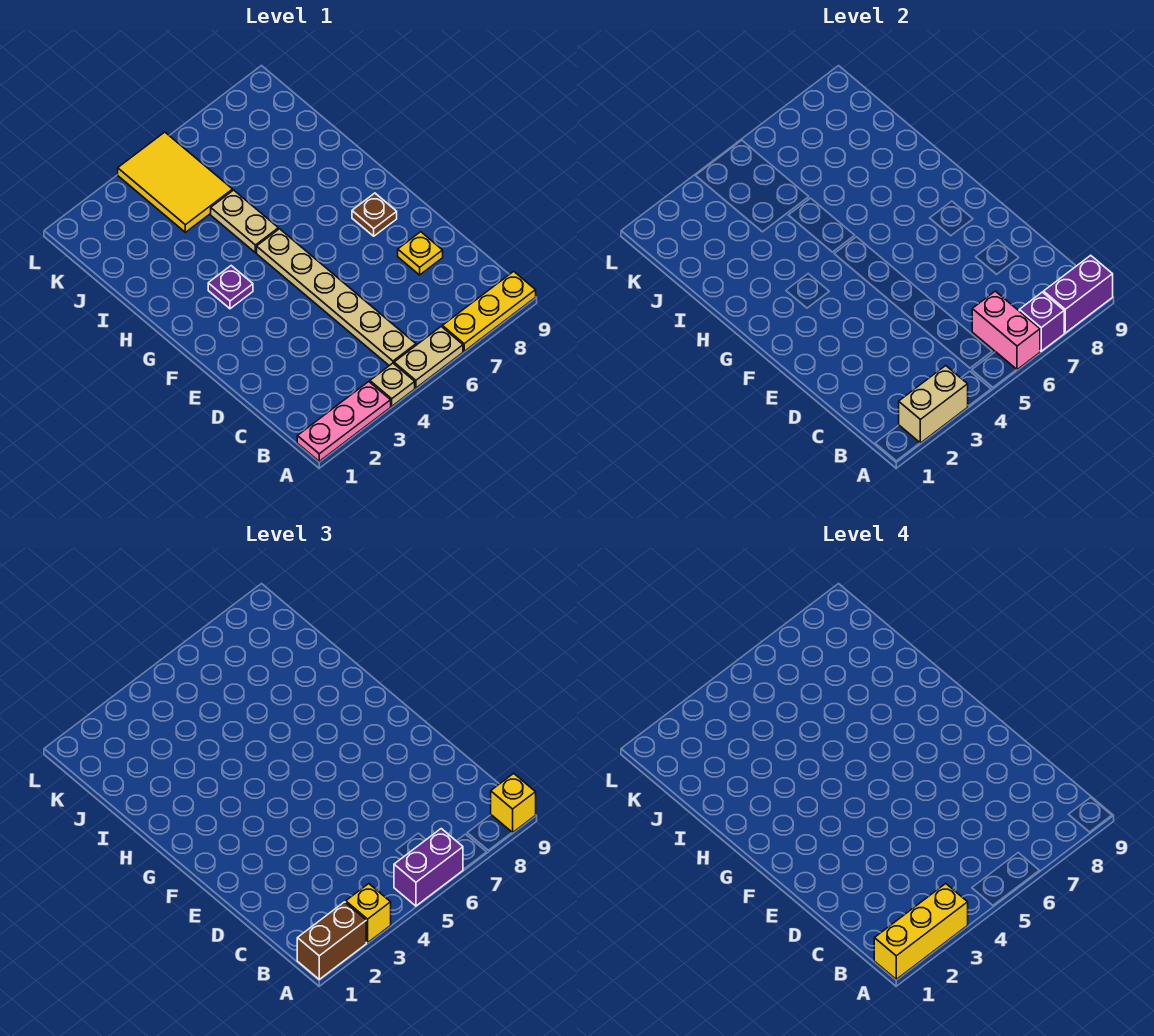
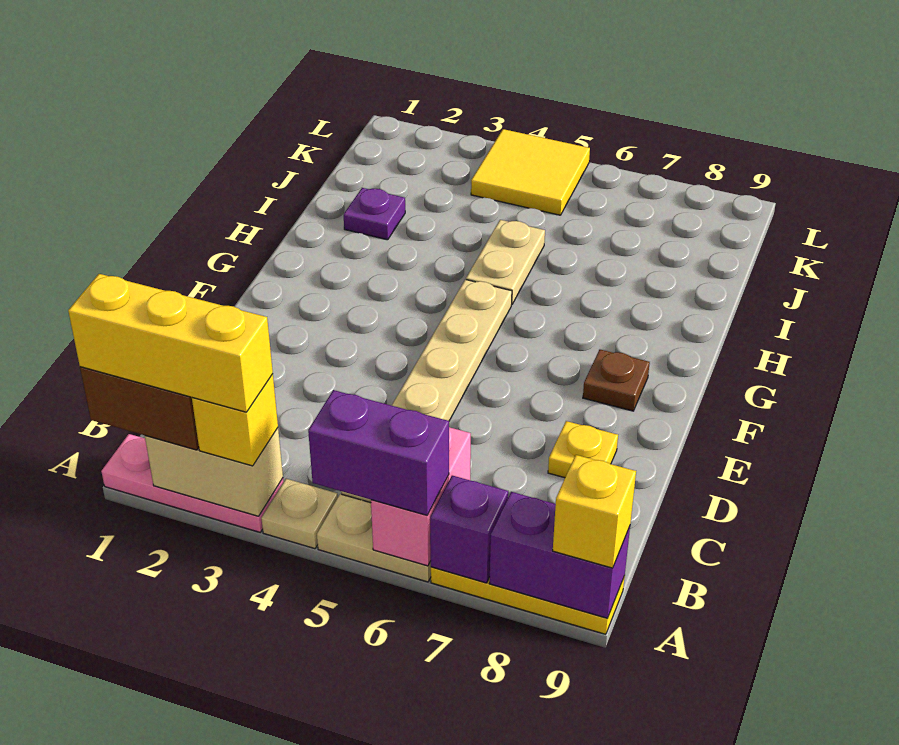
purple 1x1 plate [208,266,253,309] -> purple 1x1 plate moved to [344,188,405,240]
yellow 2x3 tile [118,132,233,232] -> yellow 2x2 tile [471,129,590,215]

